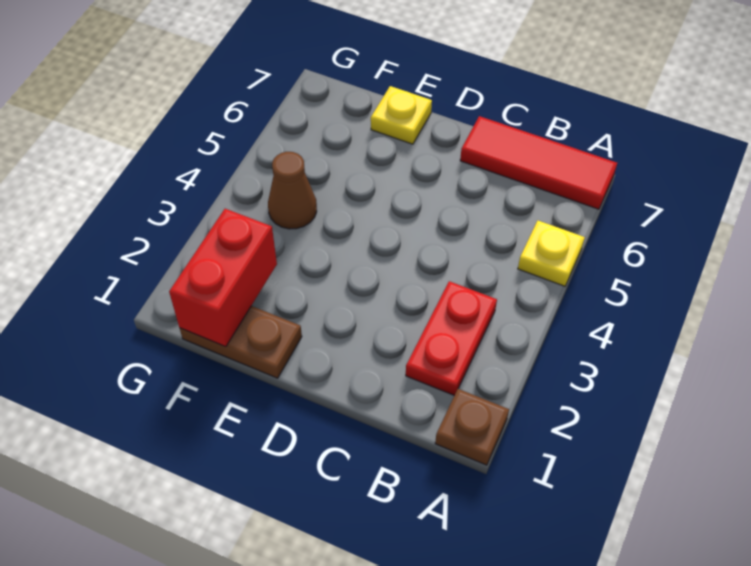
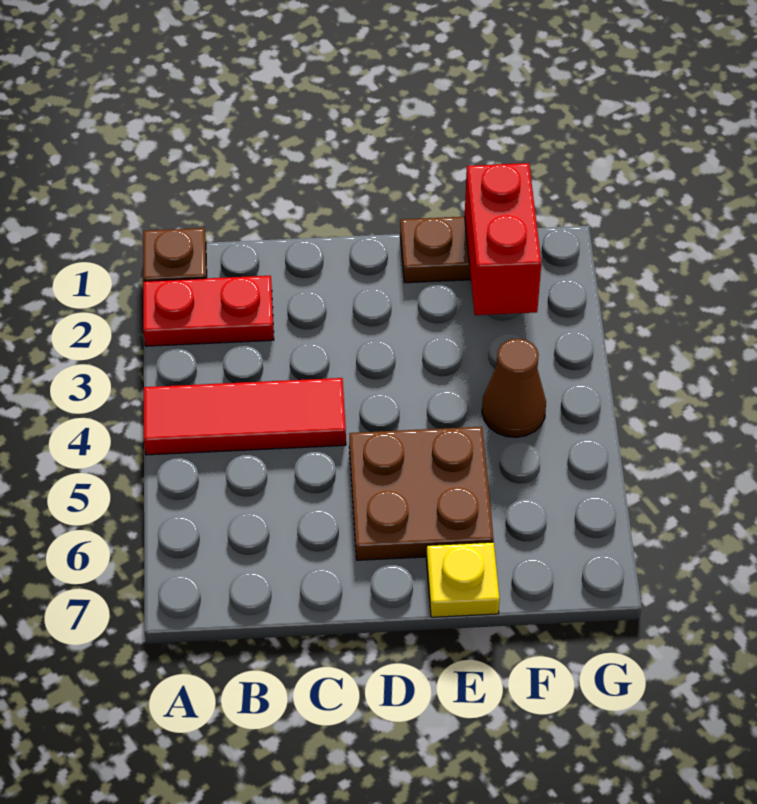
yellow 1x1 plate [518,221,585,286] -> none
red 1x3 tile [460,116,617,209] -> red 1x3 tile moved to [144,378,346,455]
red 1x2 plate [406,281,497,395] -> red 1x2 plate turned to [143,276,274,346]
none -> brown 2x2 plate [349,427,494,560]

